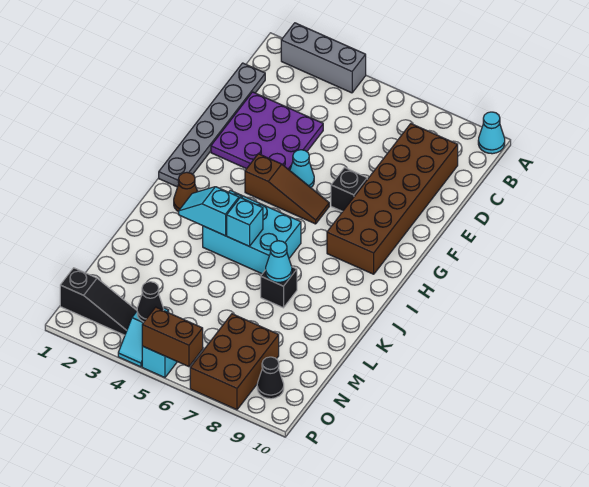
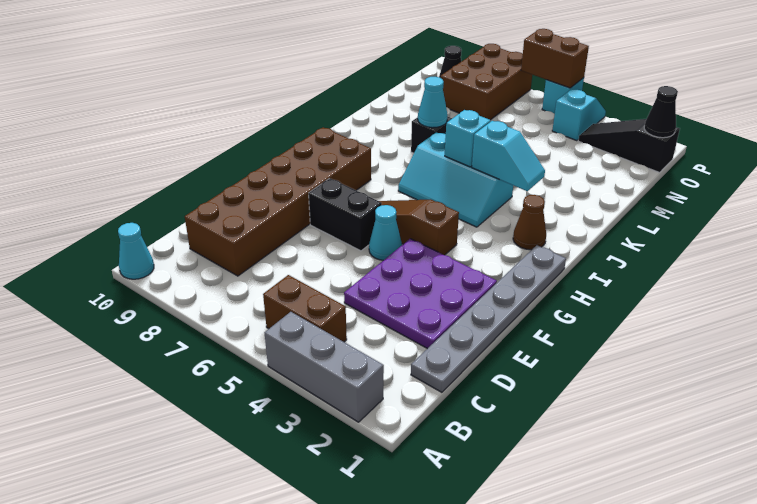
none -> brown 1x2 brick [263,275,347,342]
black 1x1 brick [331,168,367,211] -> black 1x2 brick [309,178,382,251]
cyan 2x3 brick [203,190,301,274] -> cyan 2x3 slope [398,132,513,227]
black 1x1 cone [137,282,164,322] -> black 1x1 cone moved to [644,86,678,138]

